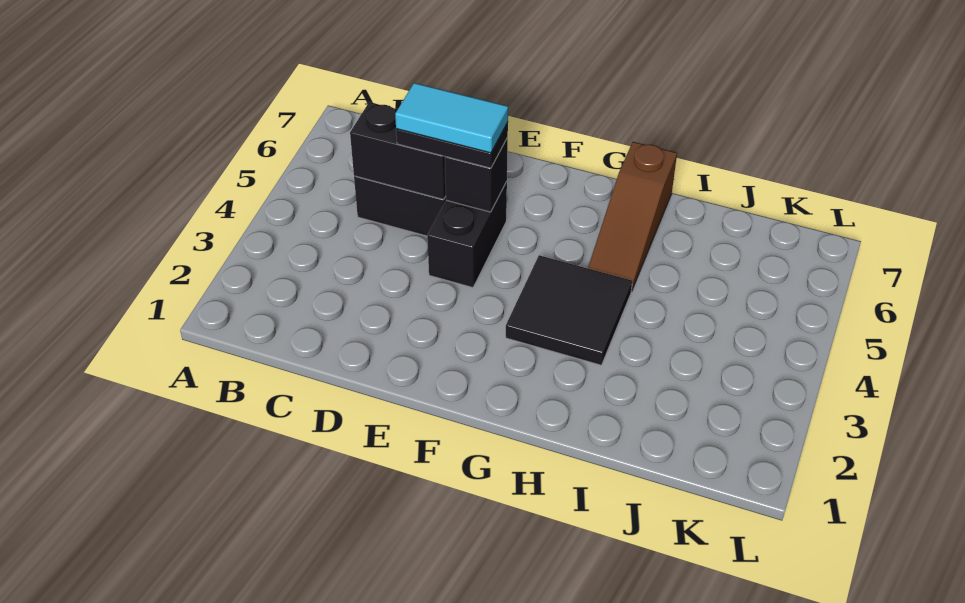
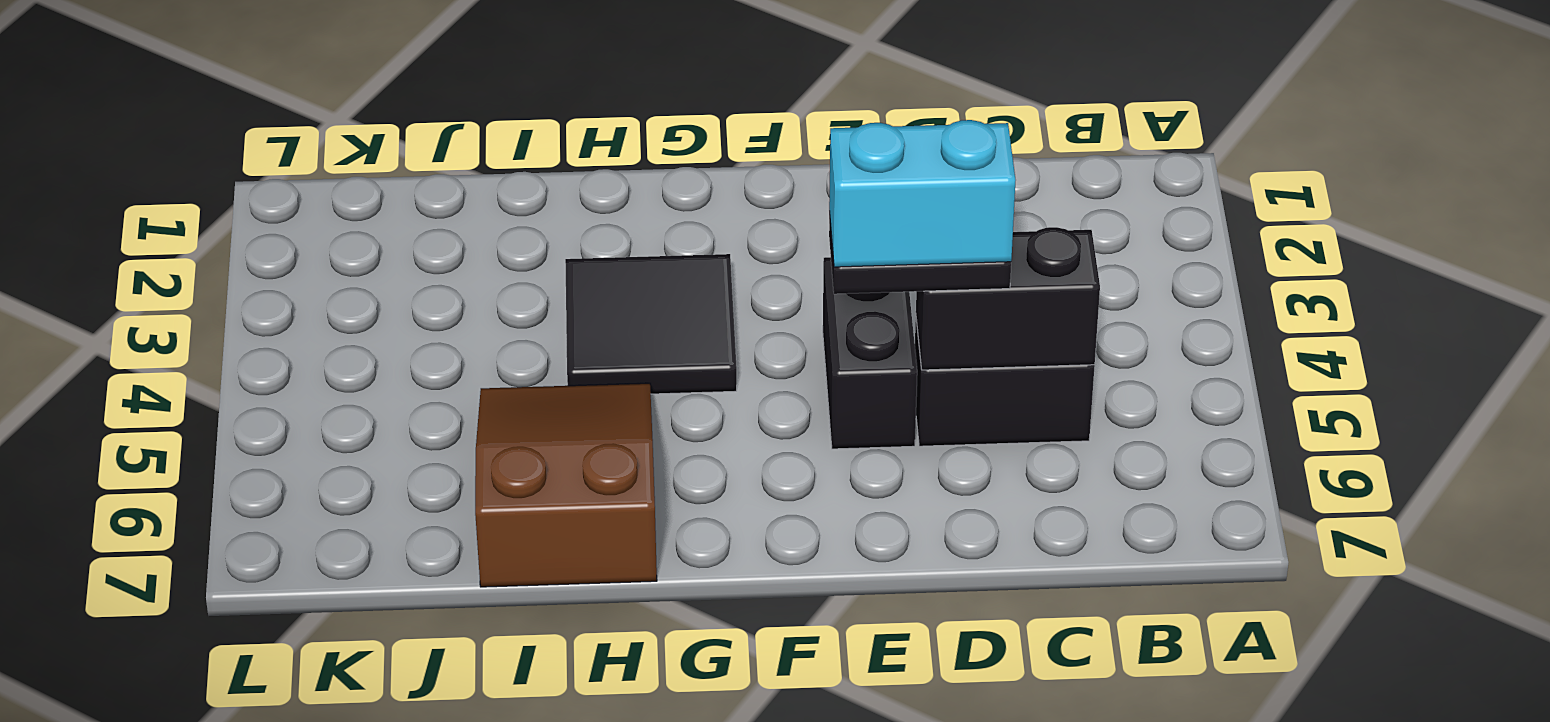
cyan 1x2 tile [395,83,508,153] -> cyan 1x2 brick [829,120,1016,267]
black 1x1 brick [445,138,508,212] -> none
brown 1x3 slope [588,142,677,291] -> brown 2x3 slope [475,383,657,587]

